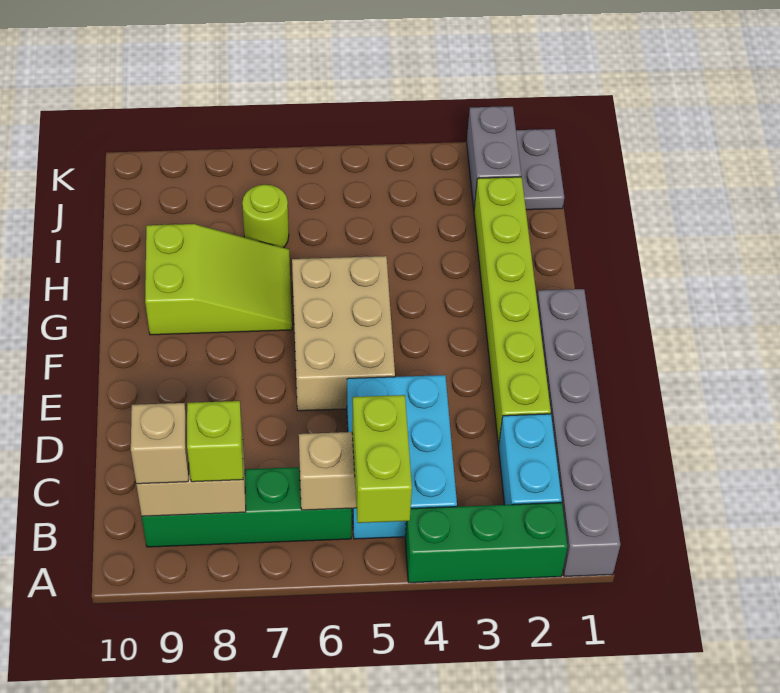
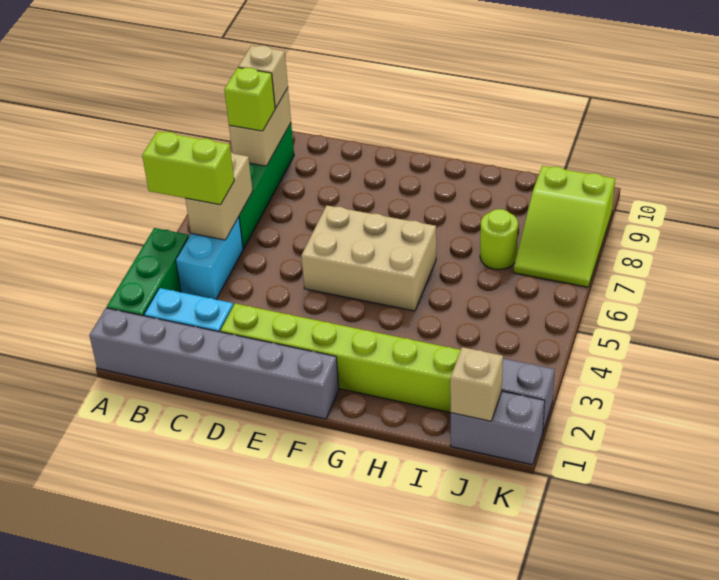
cyan 2x3 brick [347,375,457,539] -> cyan 1x2 brick [176,217,243,299]
lime 2x3 slope [145,224,292,335] -> lime 2x3 slope moved to [514,166,615,287]
grey 1x2 plate [516,129,564,210] -> grey 1x2 brick [451,391,545,465]
none -> tan 1x1 brick [450,347,503,421]

